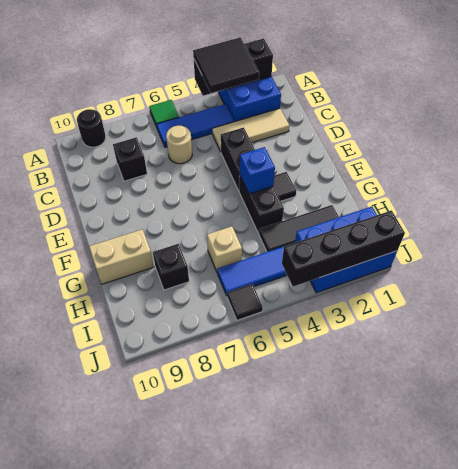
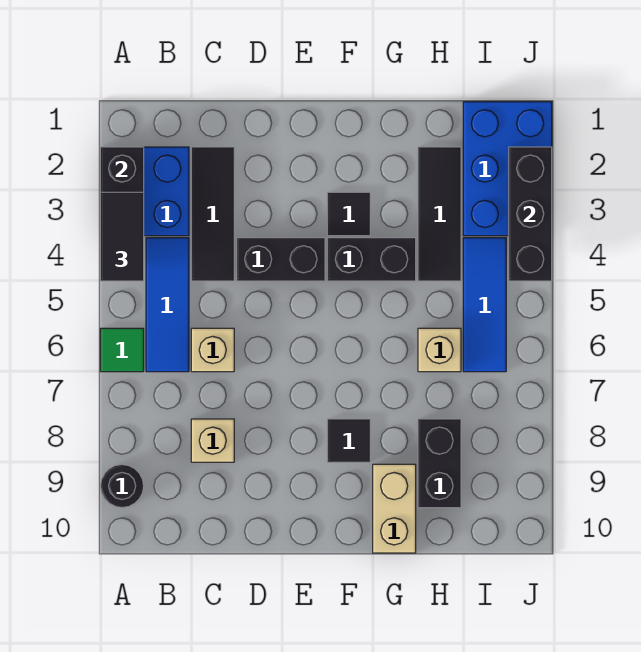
black 2x2 tile [193,38,259,93] -> black 1x2 tile [100,192,144,281]
tan 1x3 tile [212,108,290,152] -> black 1x3 tile [191,147,234,281]
tan 1x1 round brick [166,126,192,164] -> tan 1x1 brick [191,328,234,372]
black 1x1 brick [113,137,147,181] -> tan 1x1 brick [191,419,234,462]
blue 1x1 brick [240,147,275,194] -> none
black 1x1 brick [153,244,189,290] -> black 1x2 brick [418,419,461,508]
black 1x4 brick [282,210,405,287] -> black 1x3 brick [509,147,552,281]
black 1x1 tile [227,284,263,320] -> black 1x1 tile moved to [327,419,370,462]

